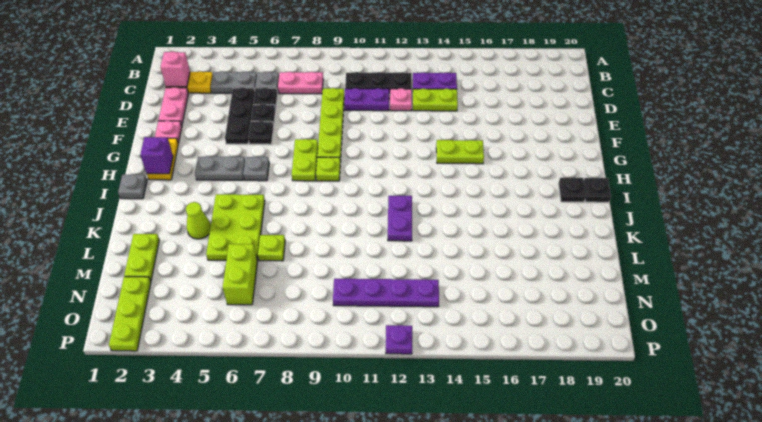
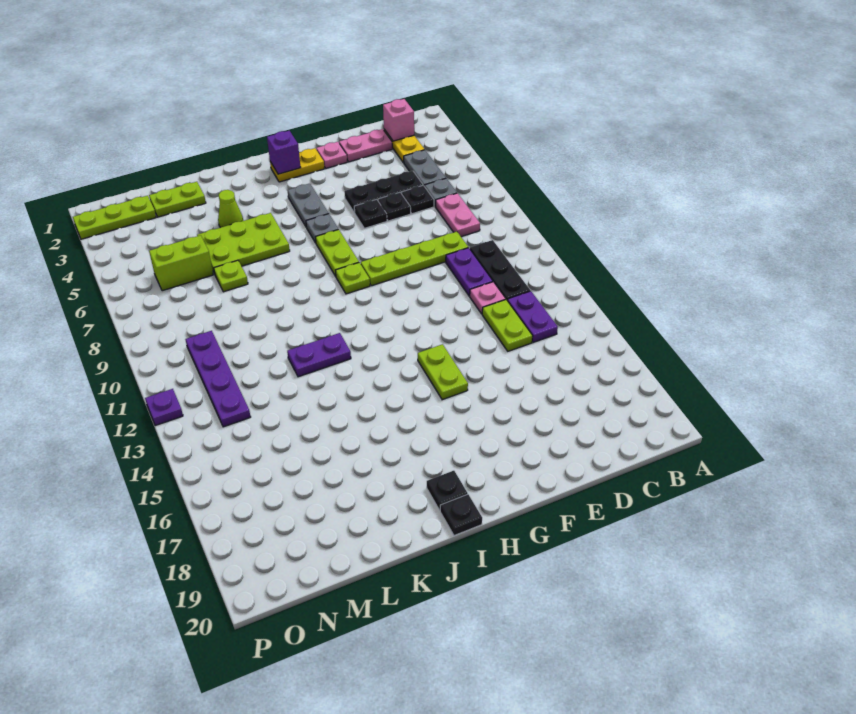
lime 1x2 plate [292,139,318,181] -> lime 1x2 plate turned to [316,229,359,276]
grey 1x1 plate [118,175,147,199] -> none

